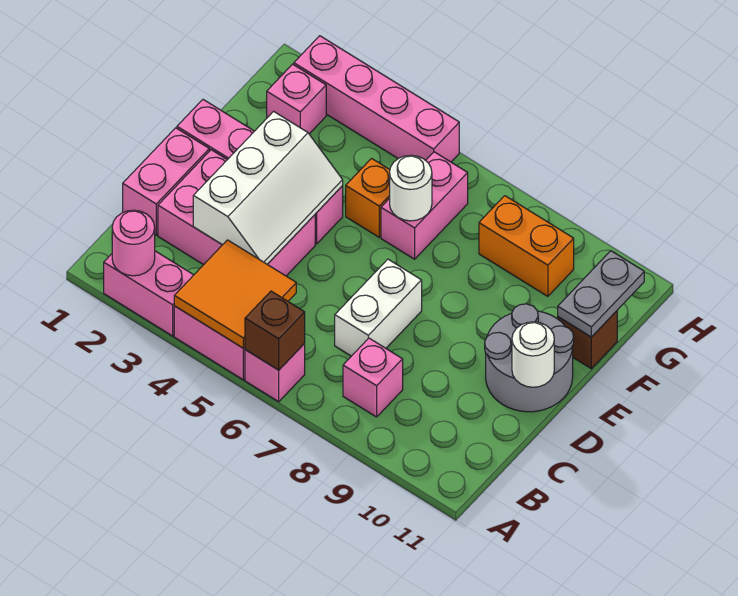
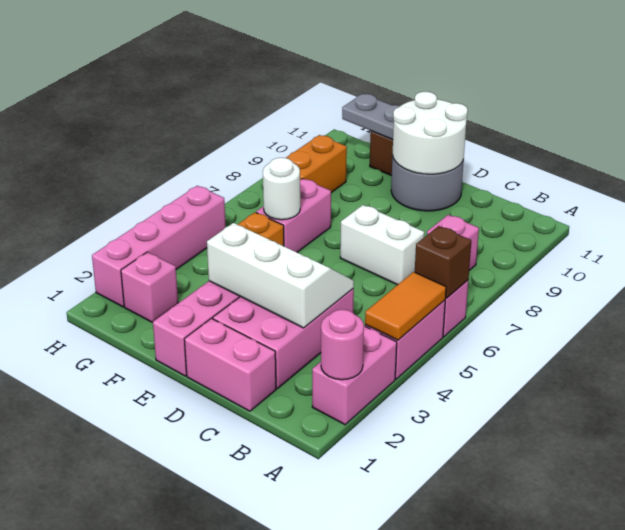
orange 2x2 tile [174,240,296,348] -> orange 1x2 tile [365,272,446,340]
white 1x1 round brick [512,322,554,387] -> white 2x2 round brick [393,92,468,174]
pink 1x2 brick [381,152,468,259] -> pink 1x2 brick turned to [256,179,331,252]

